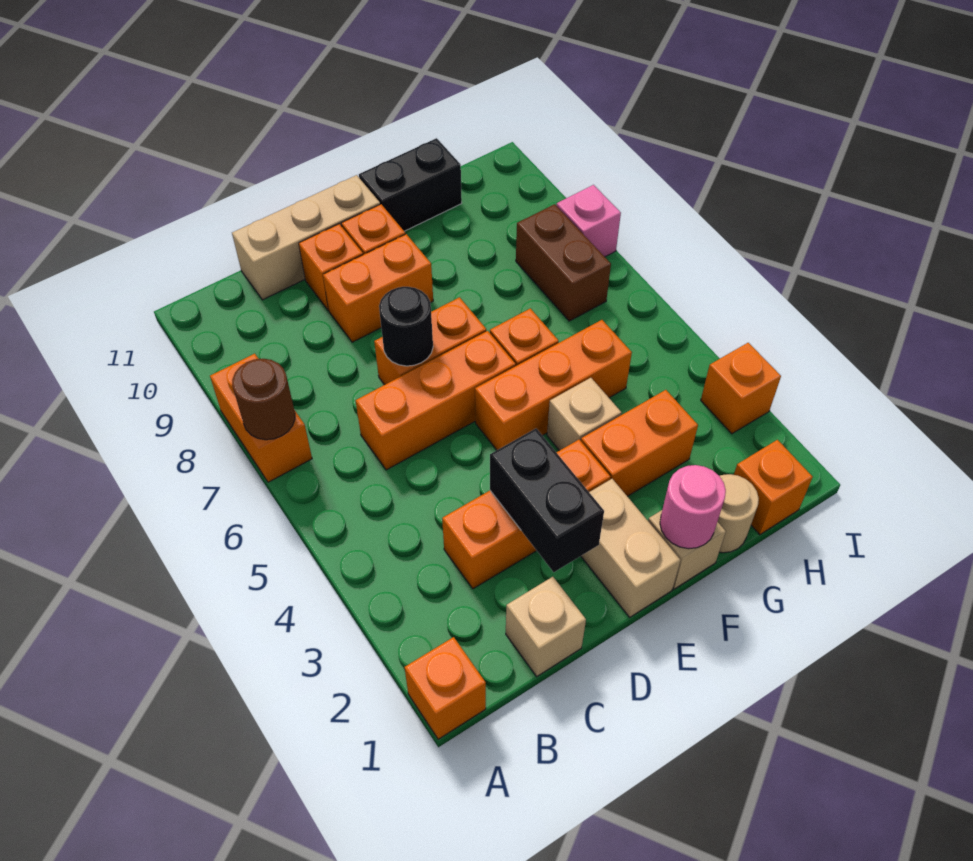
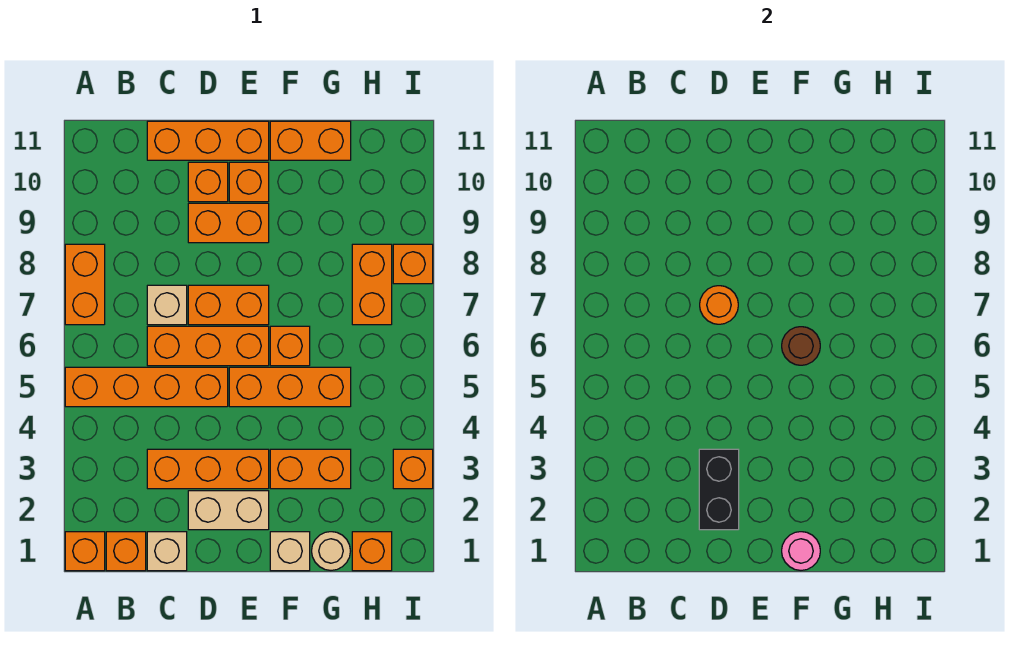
none -> orange 1x4 brick [65,367,228,407]
brown 1x1 round brick [232,359,295,440] -> brown 1x1 round brick moved to [782,327,820,365]
none -> orange 1x1 brick [106,532,146,571]
tan 1x3 brick [232,175,380,300] -> orange 1x3 brick [147,121,269,160]
black 1x1 round brick [379,287,433,366] -> orange 1x1 round brick [700,286,738,324]
tan 1x2 brick [581,479,681,617] -> tan 1x2 brick turned to [188,491,269,530]
tan 1x1 brick [547,378,621,451] -> tan 1x1 brick moved to [147,285,187,325]
black 1x2 brick [359,138,462,231] -> orange 1x2 brick [270,121,351,160]
brown 1x2 brick [516,204,611,321] -> orange 1x2 brick [352,244,392,325]
pink 1x1 brick [556,185,621,257] -> orange 1x1 brick [393,244,433,284]

